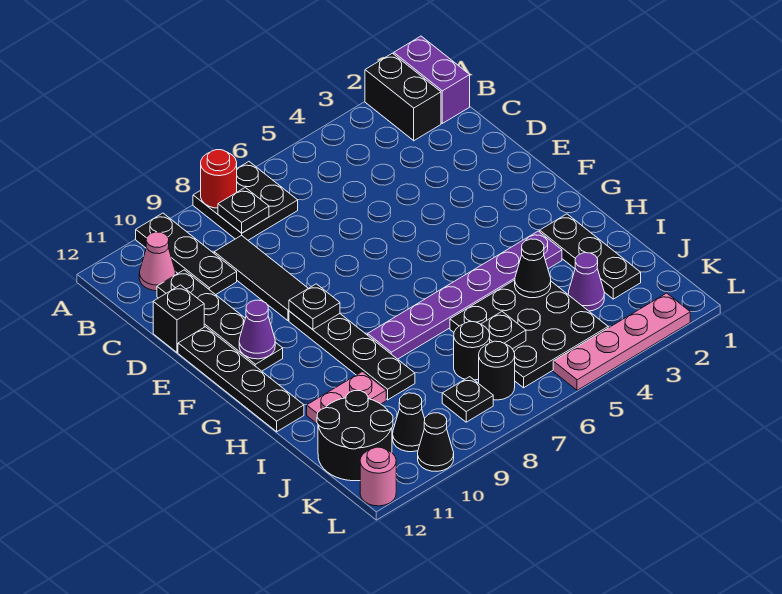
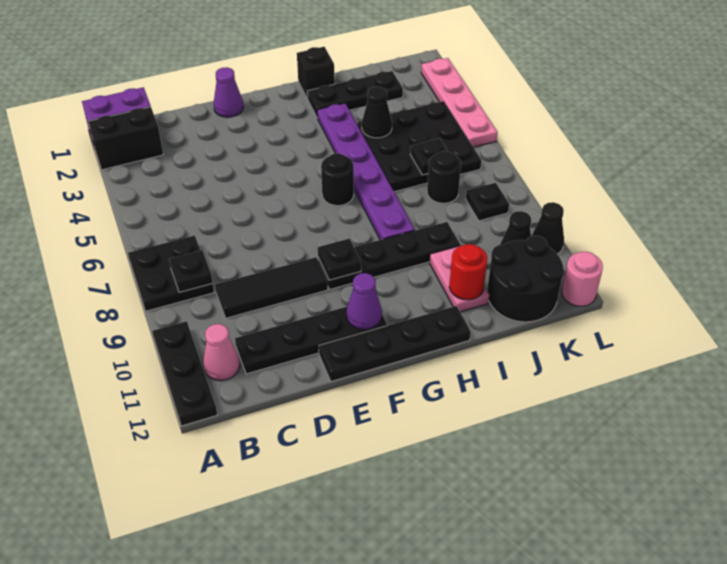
red 1x1 round brick [201,150,237,208] -> red 1x1 round brick moved to [449,244,487,300]
black 1x3 plate [136,213,237,295] -> black 1x3 plate turned to [152,321,217,426]
black 1x1 brick [153,285,204,352] -> black 1x1 brick moved to [297,47,335,99]
purple 1x1 cone [568,253,604,311] -> purple 1x1 cone moved to [214,67,243,117]
black 1x1 round brick [479,341,515,400] -> black 1x1 round brick moved to [321,153,354,206]

